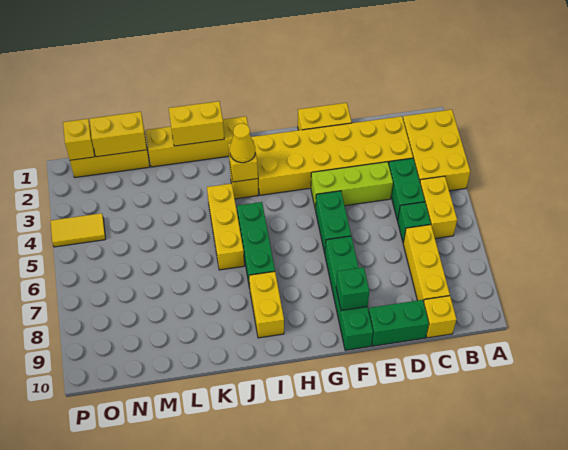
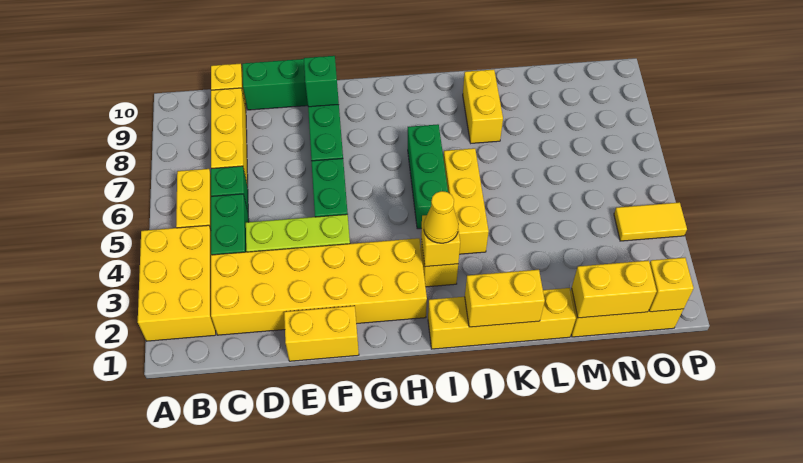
yellow 1x2 brick [249,272,284,338] -> yellow 1x2 brick moved to [463,70,503,143]

